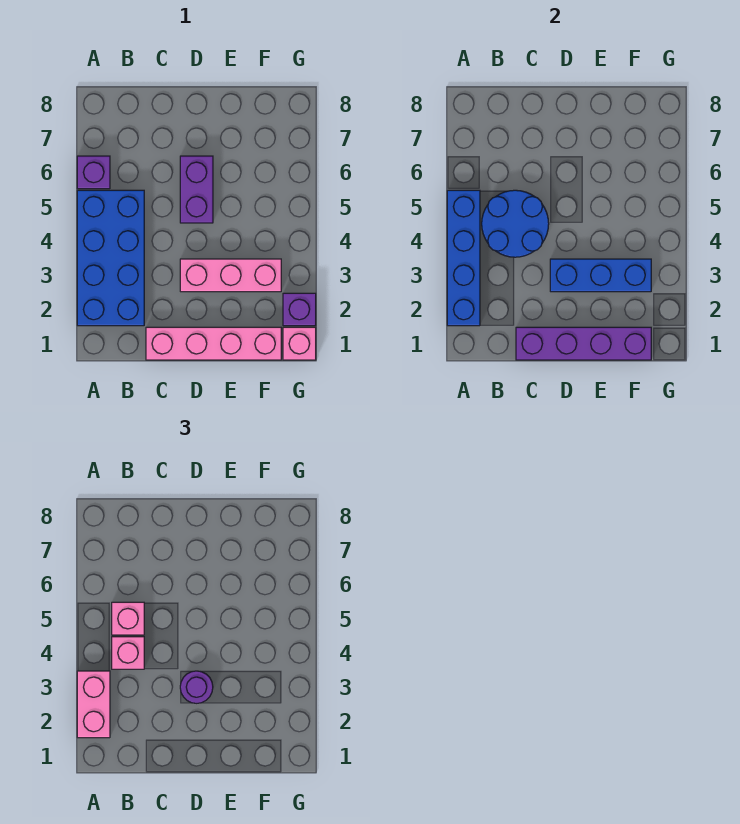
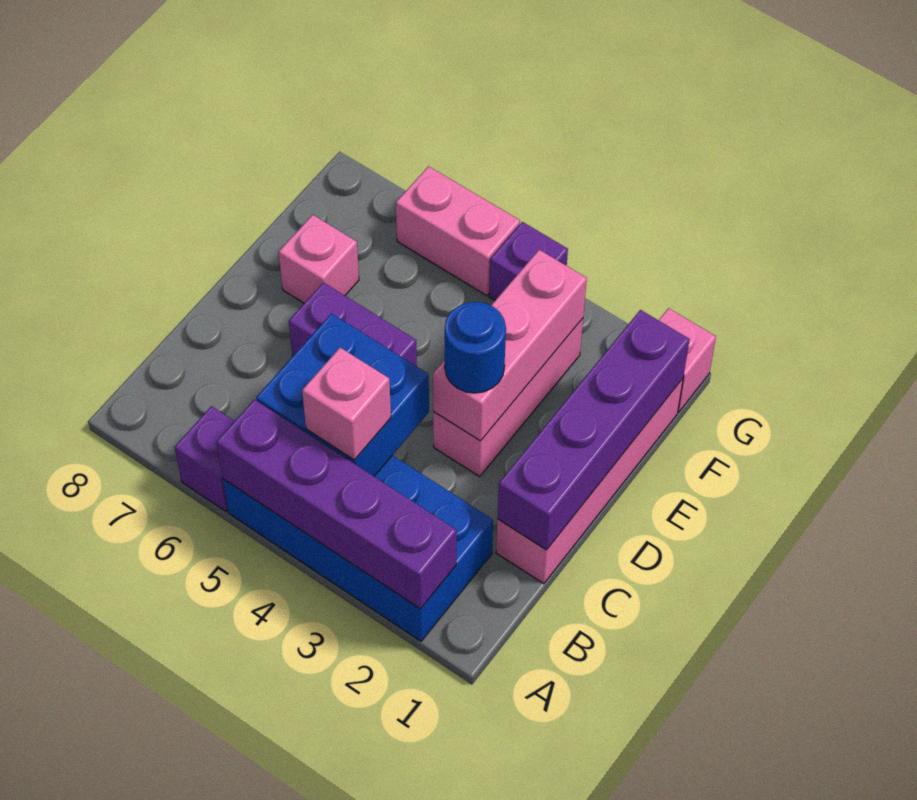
blue 1x4 brick [447,190,480,326] -> purple 1x4 brick [216,399,457,609]
pink 1x2 brick [77,671,110,738] -> pink 1x2 brick moved to [396,166,520,296]
blue 2x2 round brick [482,190,549,257] -> blue 2x2 brick [256,313,429,476]
pink 1x1 brick [112,602,144,635] -> pink 1x1 brick moved to [279,215,359,303]
blue 1x3 brick [550,259,651,292] -> pink 1x3 brick [433,250,587,441]
purple 1x1 round brick [180,671,213,703] -> blue 1x1 round brick [445,302,506,393]
purple 1x1 brick [283,293,316,326] -> purple 1x1 brick moved to [489,222,568,300]

